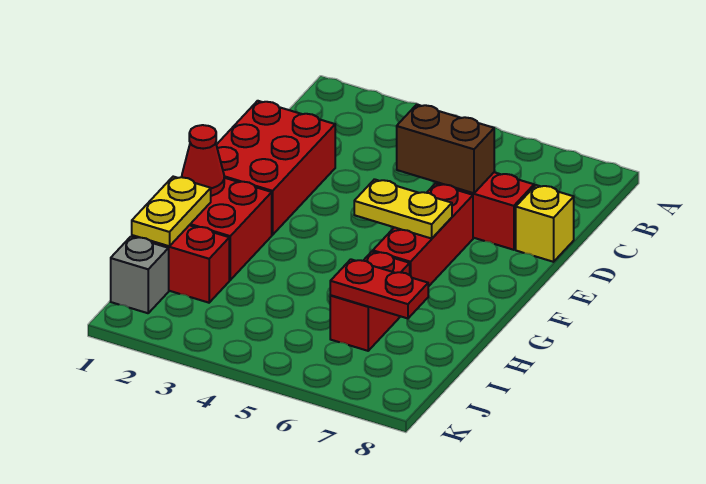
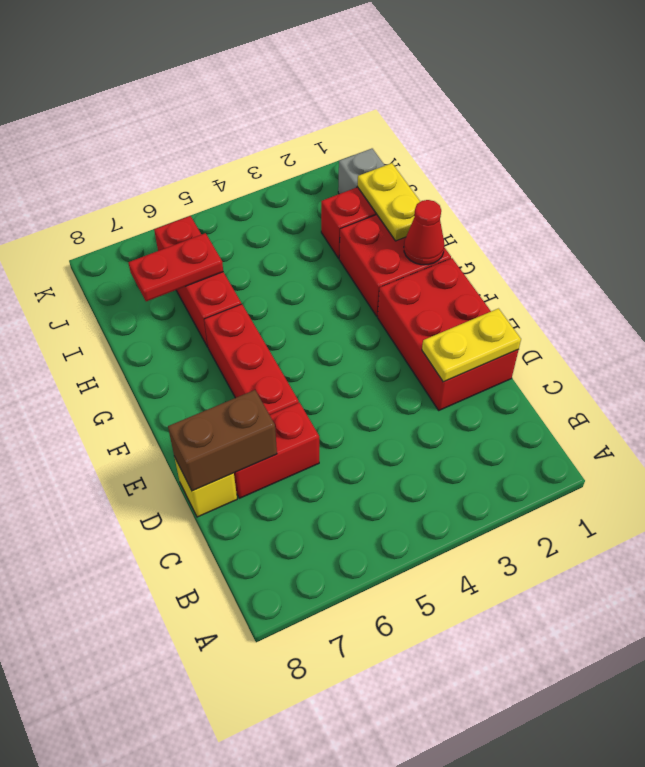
brown 1x2 brick [397,105,494,193] -> brown 1x2 brick moved to [168,390,277,491]
yellow 1x2 plate [354,179,452,238] -> yellow 1x2 plate moved to [422,309,521,382]
red 1x2 brick [330,252,410,351] -> red 1x3 brick [154,216,241,347]

